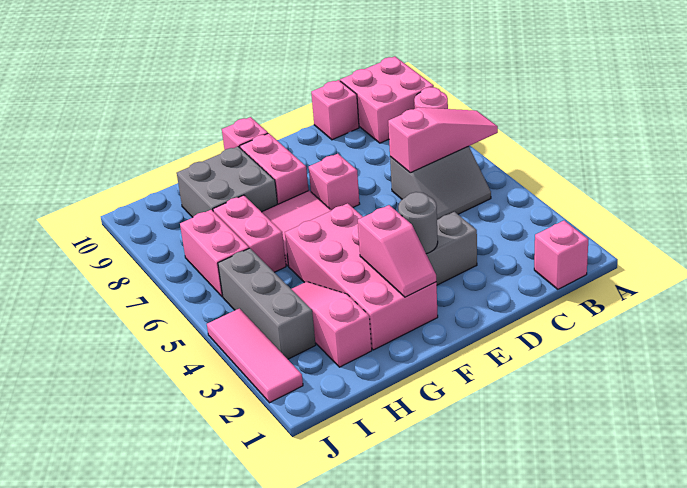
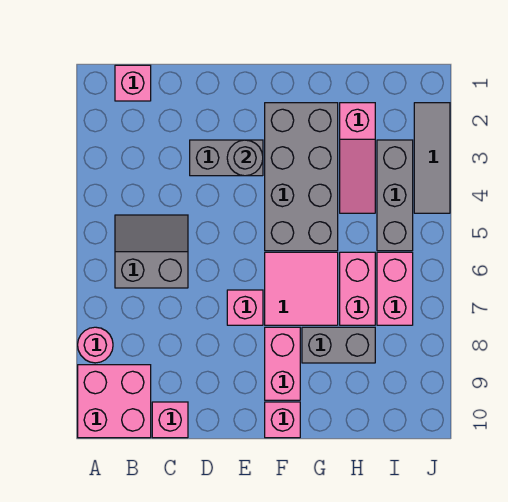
pink 1x3 slope [388,107,498,173] -> none
pink 2x4 brick [285,203,438,350] -> grey 2x4 brick [265,103,338,251]
pink 1x2 slope [358,205,436,297] -> none
grey 2x2 brick [177,147,278,217] -> grey 1x2 brick [302,327,375,363]
pink 1x3 tile [207,308,303,403] -> grey 1x3 tile [414,103,450,213]

